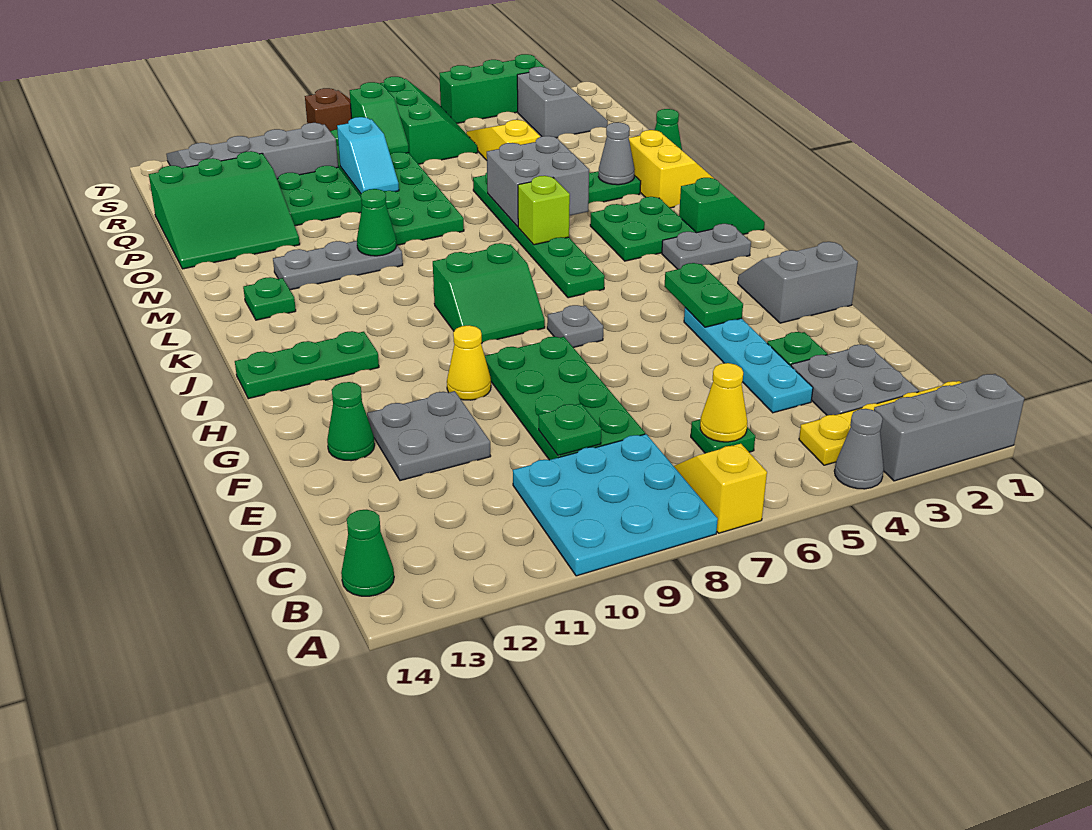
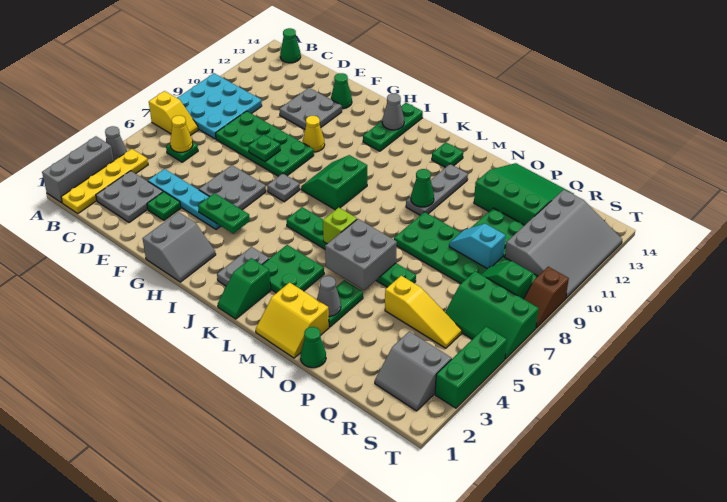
green 1x1 plate [539,404,601,455] -> green 1x1 plate moved to [248,134,280,162]
none -> grey 2x2 plate [199,165,266,210]
none -> grey 1x1 cone [382,94,404,130]
green 3x3 slope [149,151,300,269] -> green 3x3 slope turned to [474,163,573,225]

